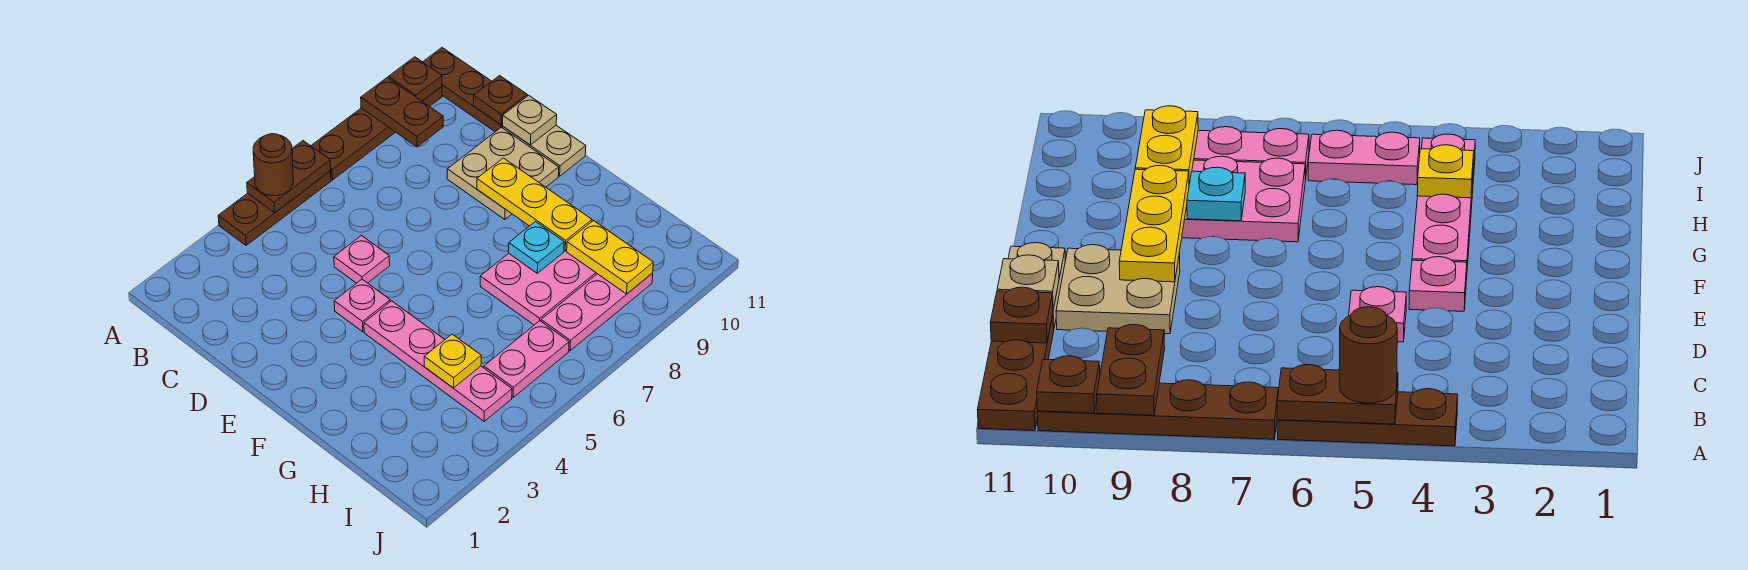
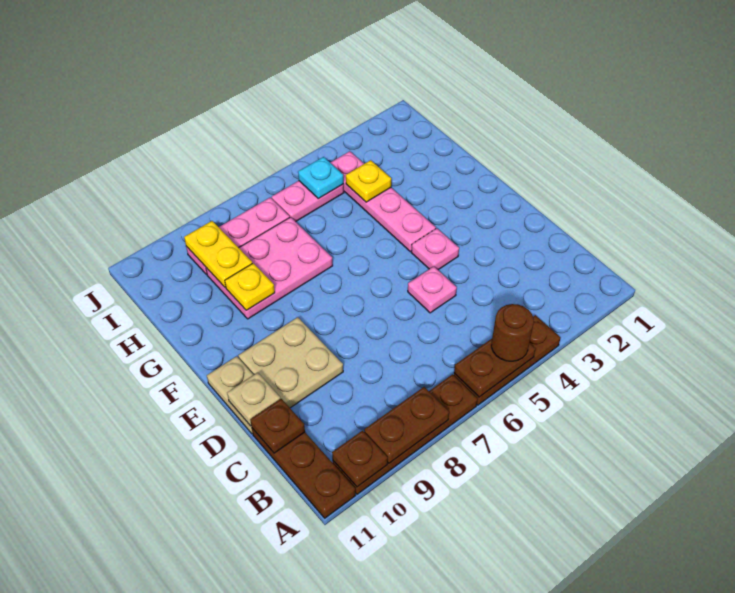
brown 1x2 plate [361,77,443,147] -> brown 1x2 plate turned to [364,387,449,463]
yellow 1x3 plate [477,158,592,251] -> yellow 1x1 plate [225,263,275,310]
cyan 1x1 plate [509,222,564,273] -> cyan 1x1 plate moved to [298,157,344,199]

